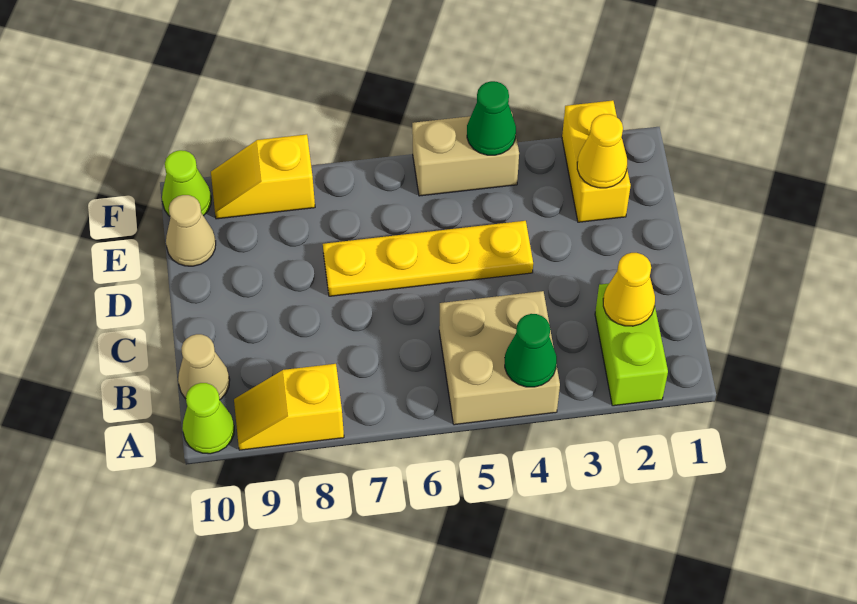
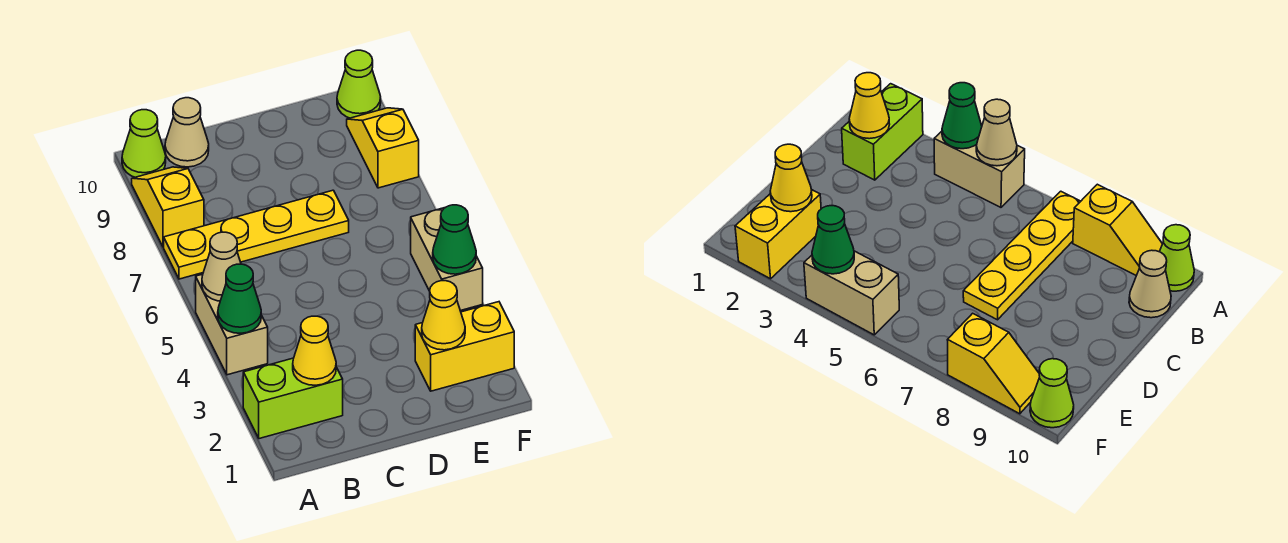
tan 2x2 brick [439,291,560,425] -> tan 1x2 brick [196,274,268,375]
yellow 1x4 plate [323,221,533,296] -> yellow 1x4 plate turned to [164,190,349,279]
tan 1x1 cone [166,195,216,266] -> tan 1x1 cone moved to [202,232,241,301]

